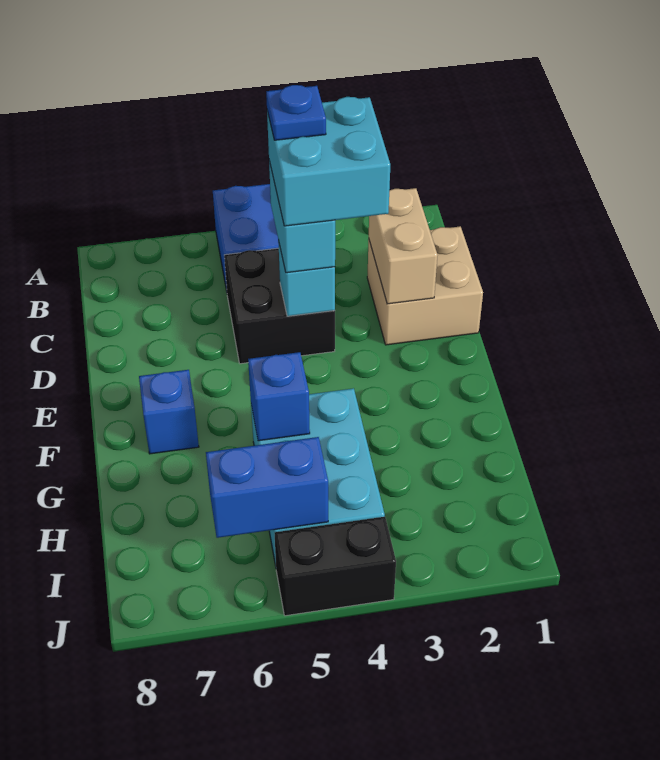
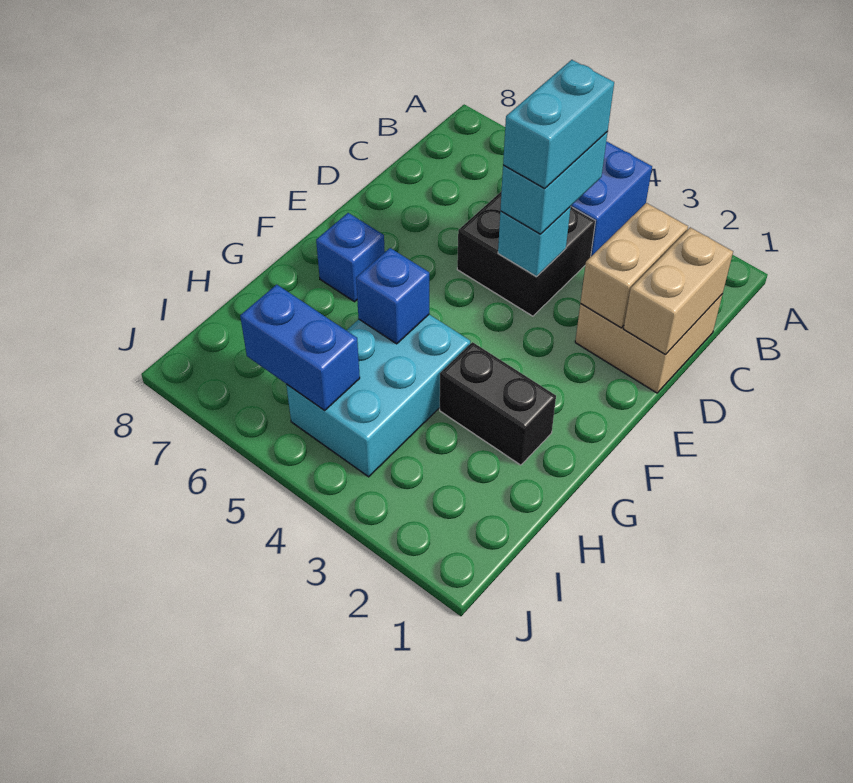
none -> tan 1x2 brick [624,227,733,355]
cyan 2x2 brick [267,97,390,226] -> cyan 1x2 brick [503,60,614,188]
blue 1x1 plate [266,85,326,140] -> none
black 1x2 brick [274,517,396,616] -> black 1x2 brick moved to [440,342,556,465]

